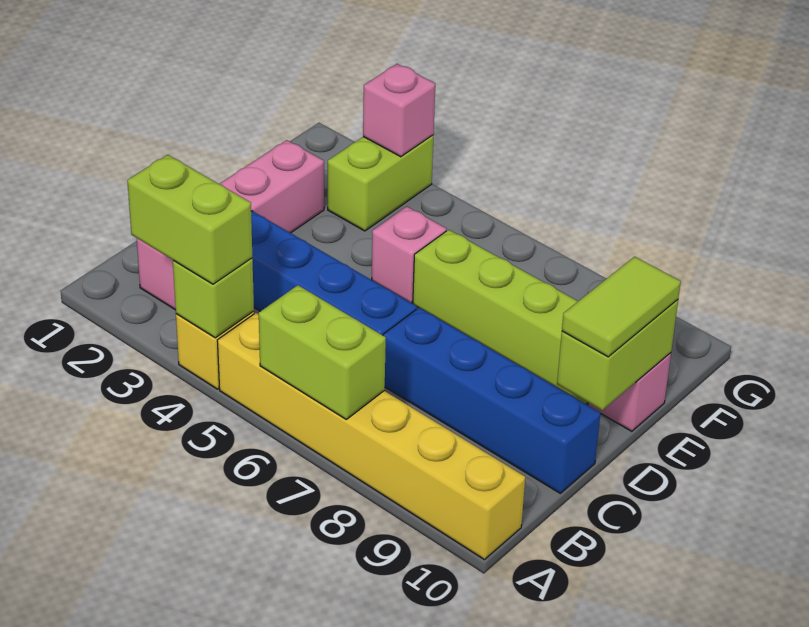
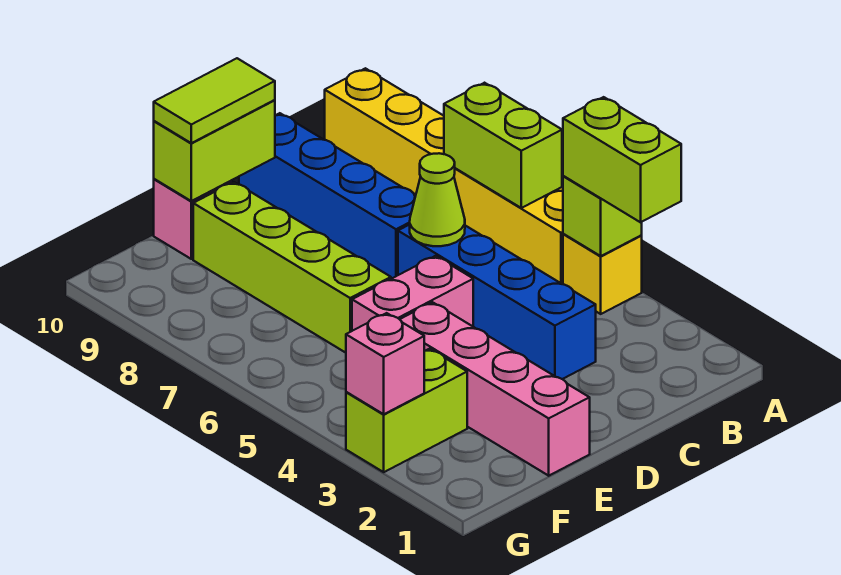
pink 1x4 brick [137,140,324,310] -> pink 1x4 brick turned to [400,302,590,476]
none -> lime 1x1 cone [410,153,465,246]
pink 1x1 brick [372,207,447,303] -> pink 1x2 brick [352,256,473,331]

